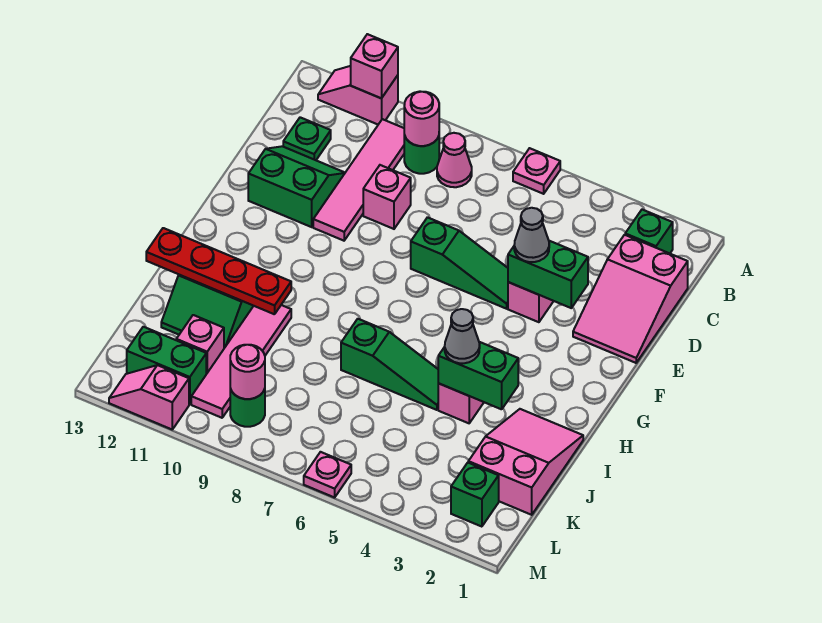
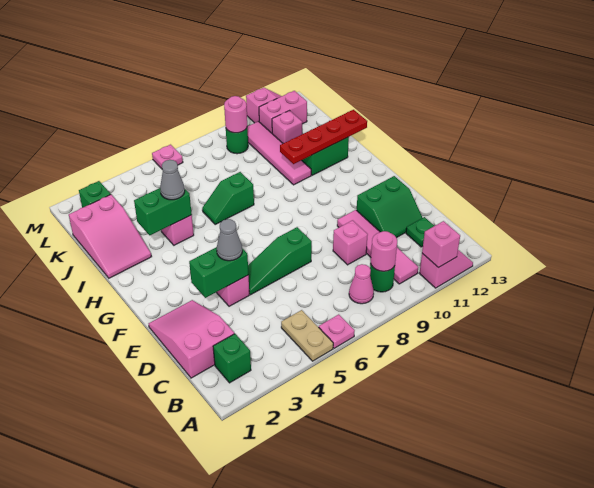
none -> tan 1x2 plate [281,310,333,361]
green 1x3 slope [341,319,439,410] -> green 1x2 slope [202,172,254,225]
green 1x2 brick [127,327,206,404] -> pink 1x2 brick [259,91,307,133]

